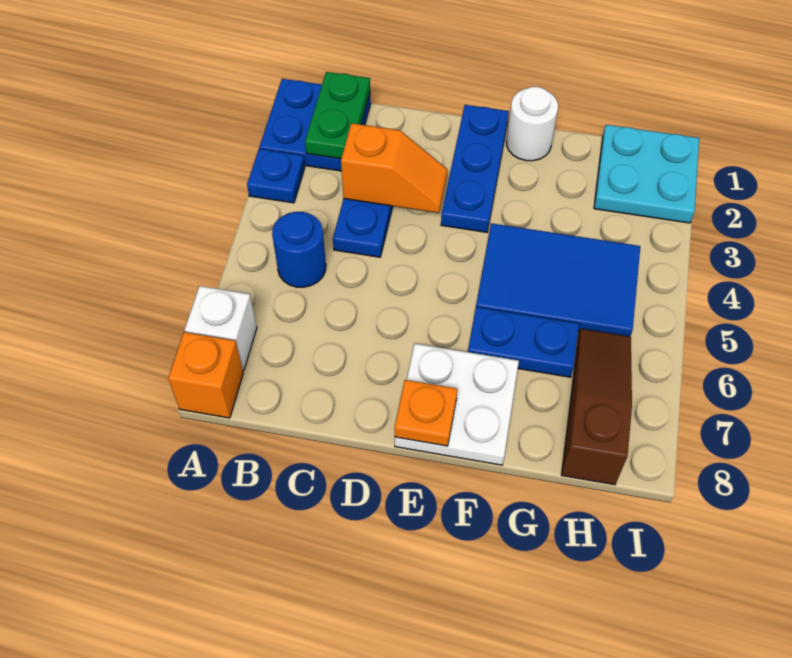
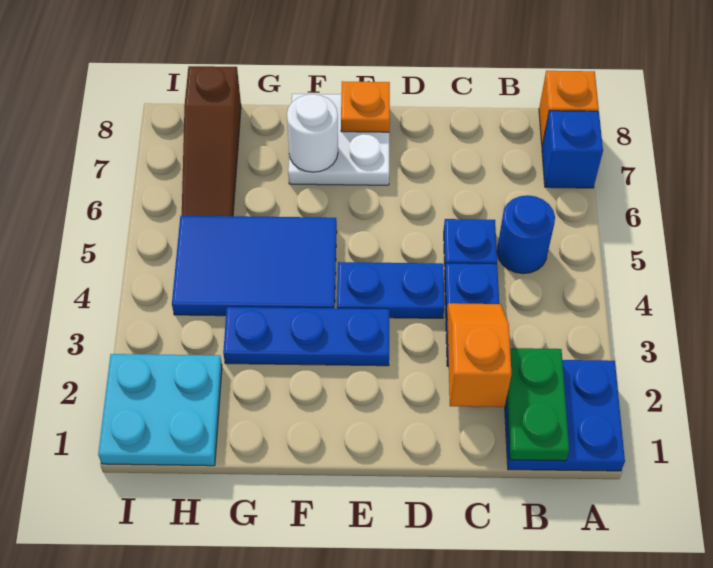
blue 1x1 plate [247,149,305,203] -> blue 1x1 plate moved to [444,219,497,267]
white 1x1 brick [185,286,257,371] -> blue 1x1 brick [542,111,603,188]
orange 1x2 slope [341,123,447,213] -> orange 1x2 slope turned to [447,303,512,407]
blue 1x3 plate [441,105,509,232] -> blue 1x3 plate turned to [223,307,389,366]
white 1x1 round brick [507,87,558,161] -> white 1x1 round brick moved to [287,94,338,172]
blue 1x2 plate [468,307,579,377] -> blue 1x2 plate moved to [337,262,444,318]

